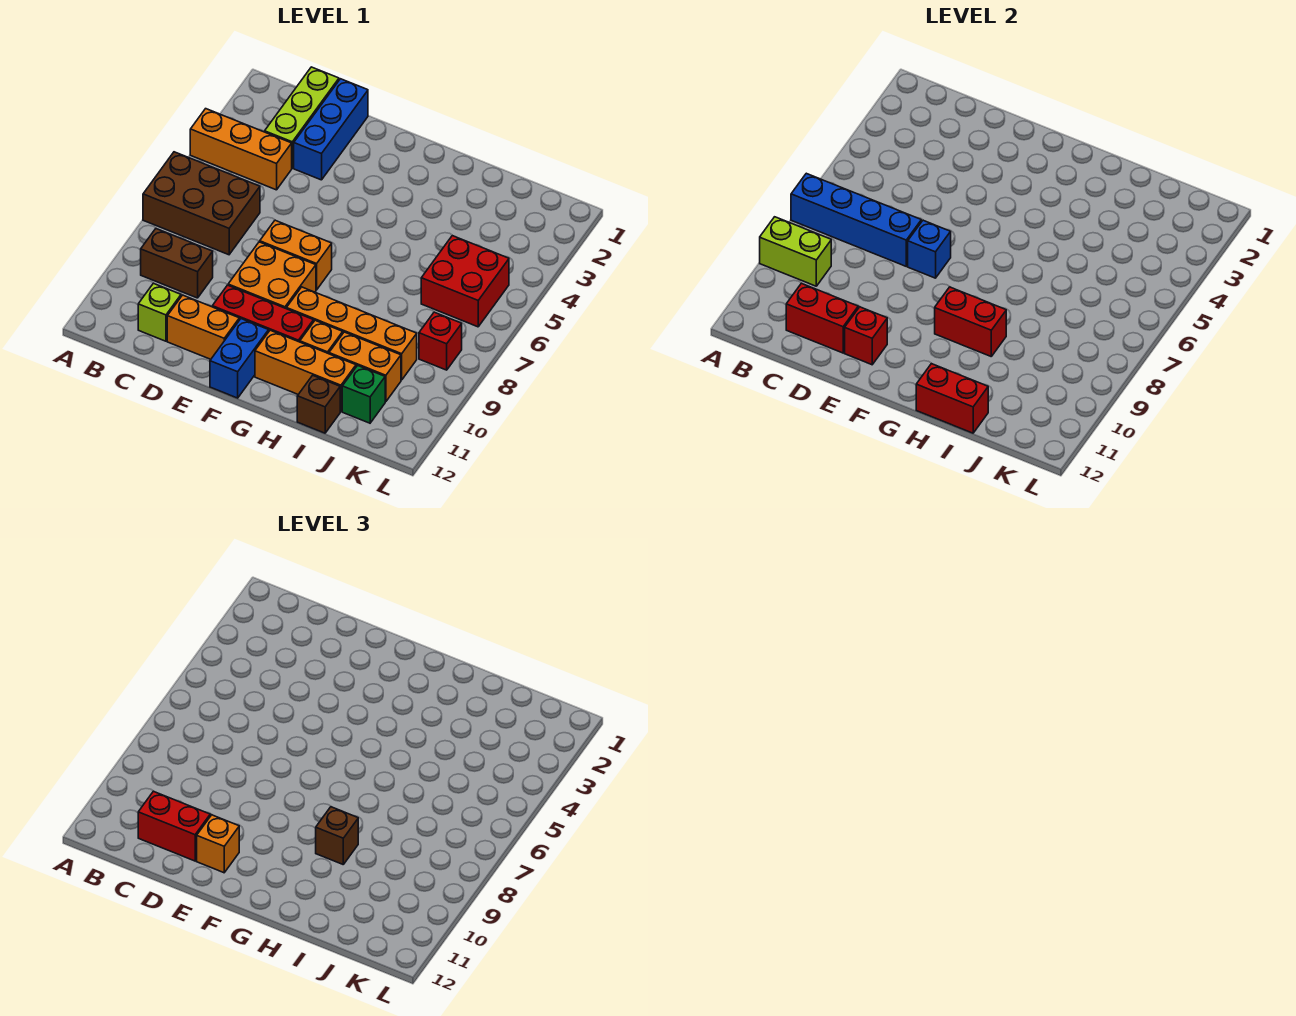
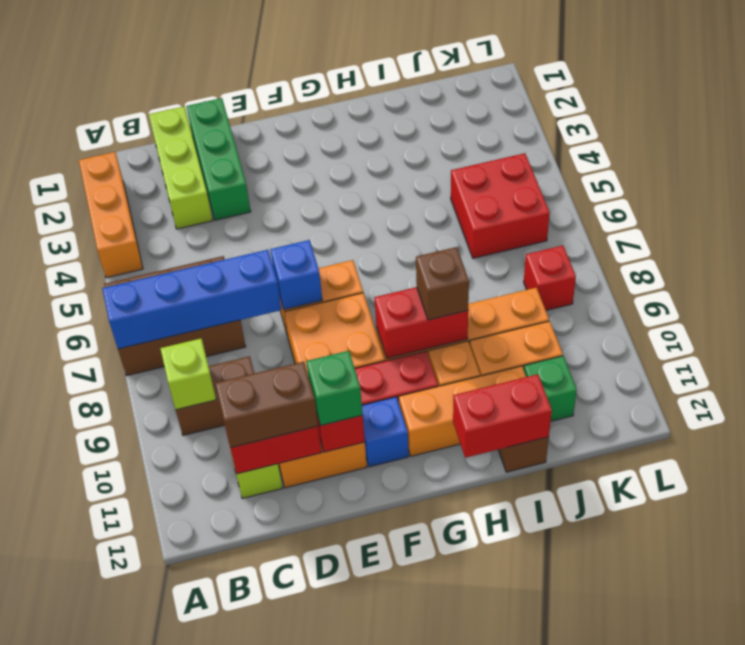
orange 1x3 brick [190,109,292,190] -> orange 1x3 brick turned to [79,152,143,278]
lime 1x2 brick [760,217,831,286] -> lime 1x1 brick [160,339,216,410]
red 1x2 brick [138,791,210,861] -> brown 1x2 brick [215,362,318,448]
blue 1x3 brick [294,79,368,180] -> green 1x3 brick [187,98,251,220]
orange 1x1 brick [197,815,239,873] -> green 1x1 brick [306,351,363,426]
blue 1x2 brick [210,319,269,398] -> blue 1x1 brick [362,397,409,467]

